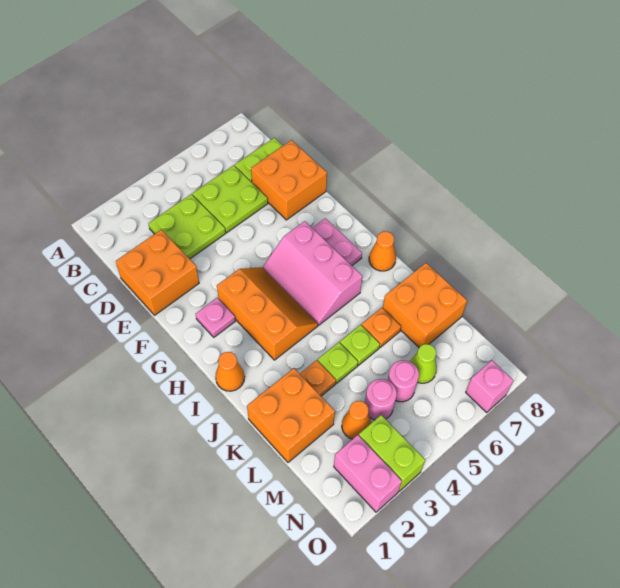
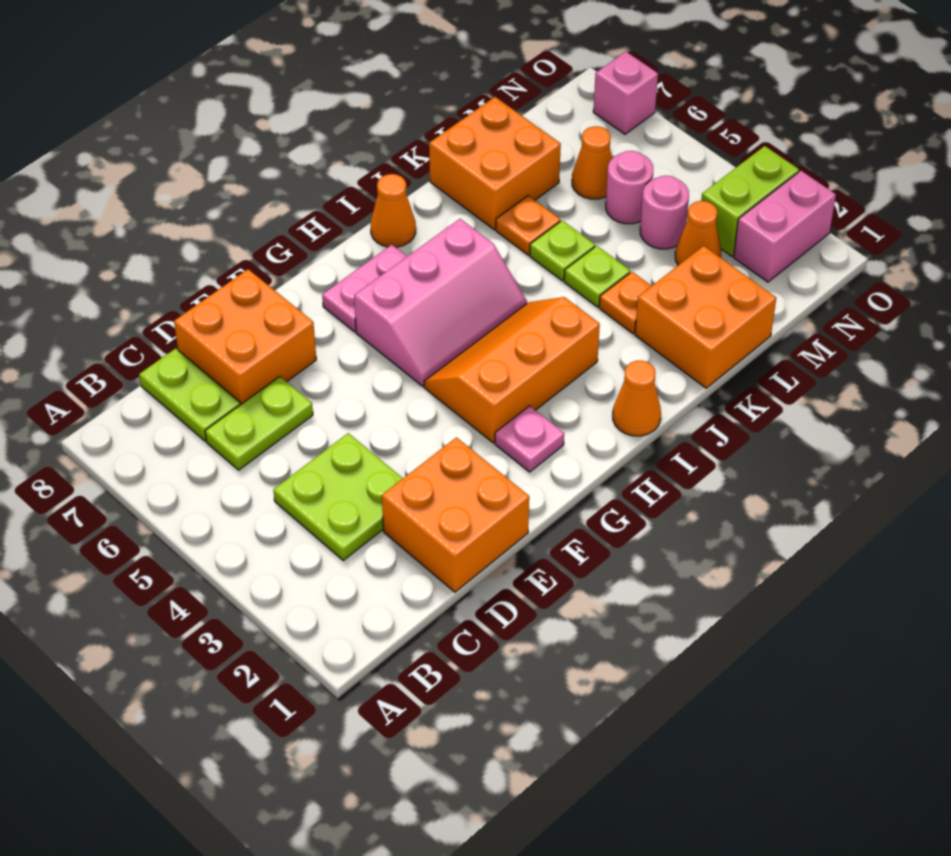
lime 2x2 plate [192,165,268,233] -> lime 1x2 plate [205,376,313,470]
lime 1x1 cone [410,344,437,383] -> orange 1x1 cone [572,126,612,199]

